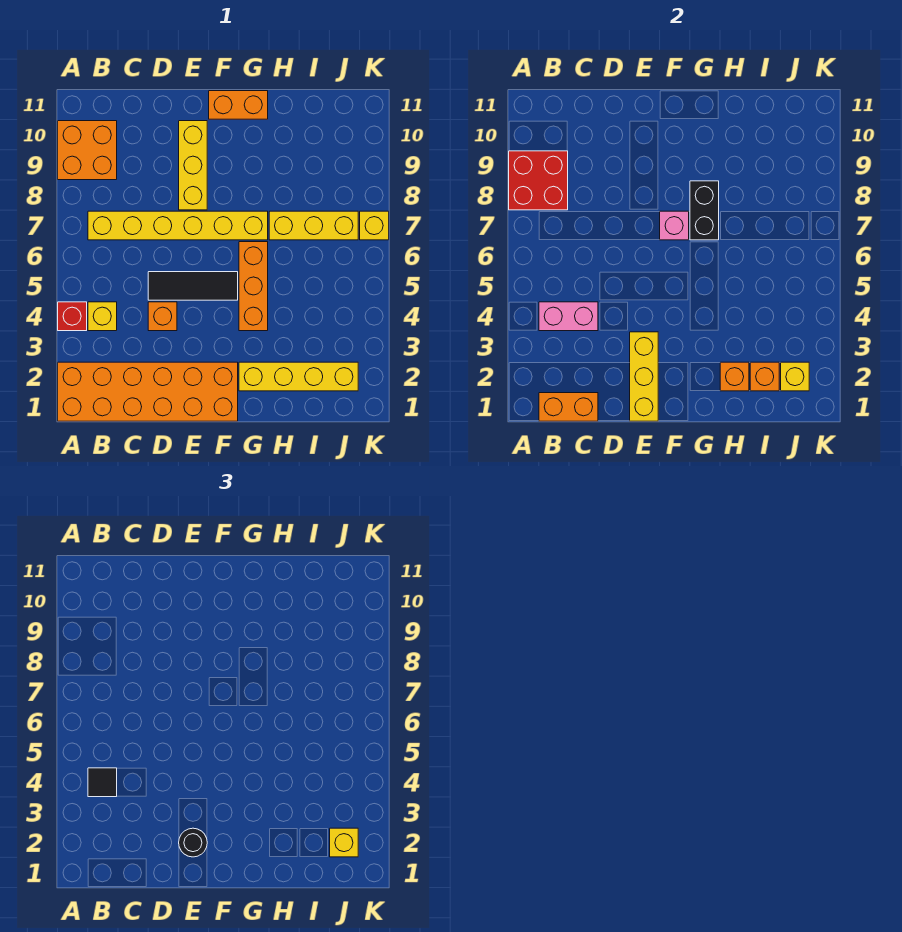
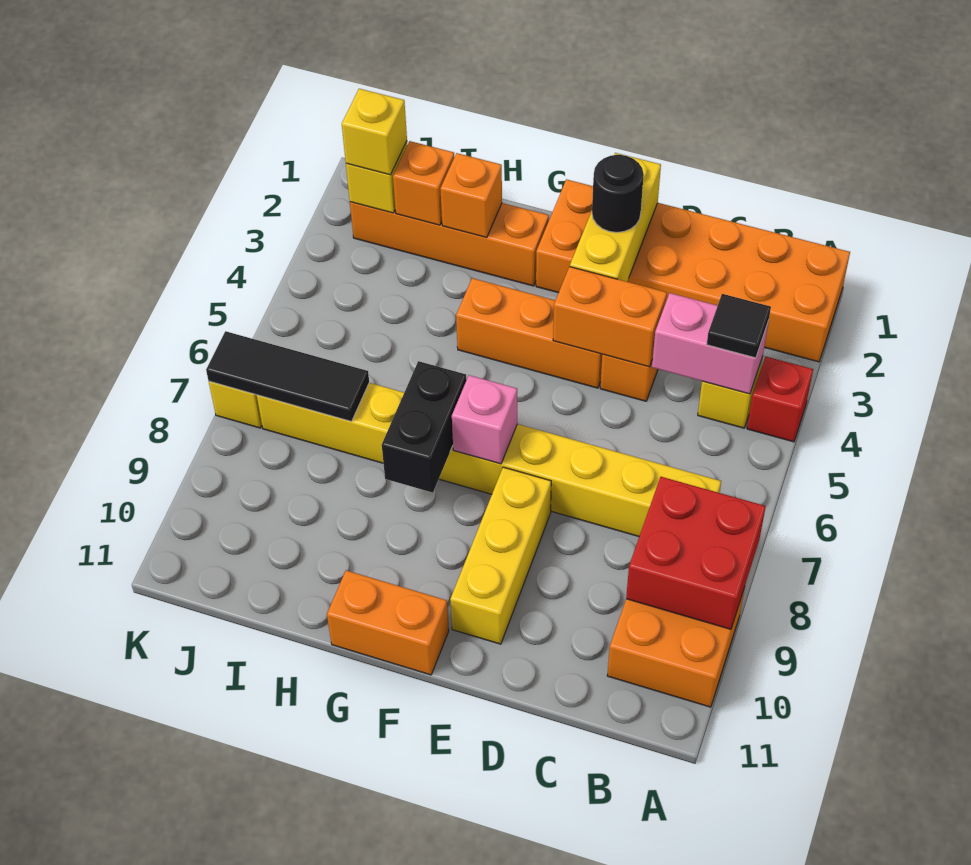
orange 1x2 brick [539,393,598,421] -> orange 1x2 brick moved to [553,267,667,367]
black 1x3 tile [148,272,238,300] -> black 1x3 tile moved to [206,331,369,421]
yellow 1x4 brick [239,362,358,391] -> orange 1x4 brick [350,202,549,286]
orange 1x3 brick [239,242,268,331] -> orange 1x3 brick turned to [456,278,602,388]

